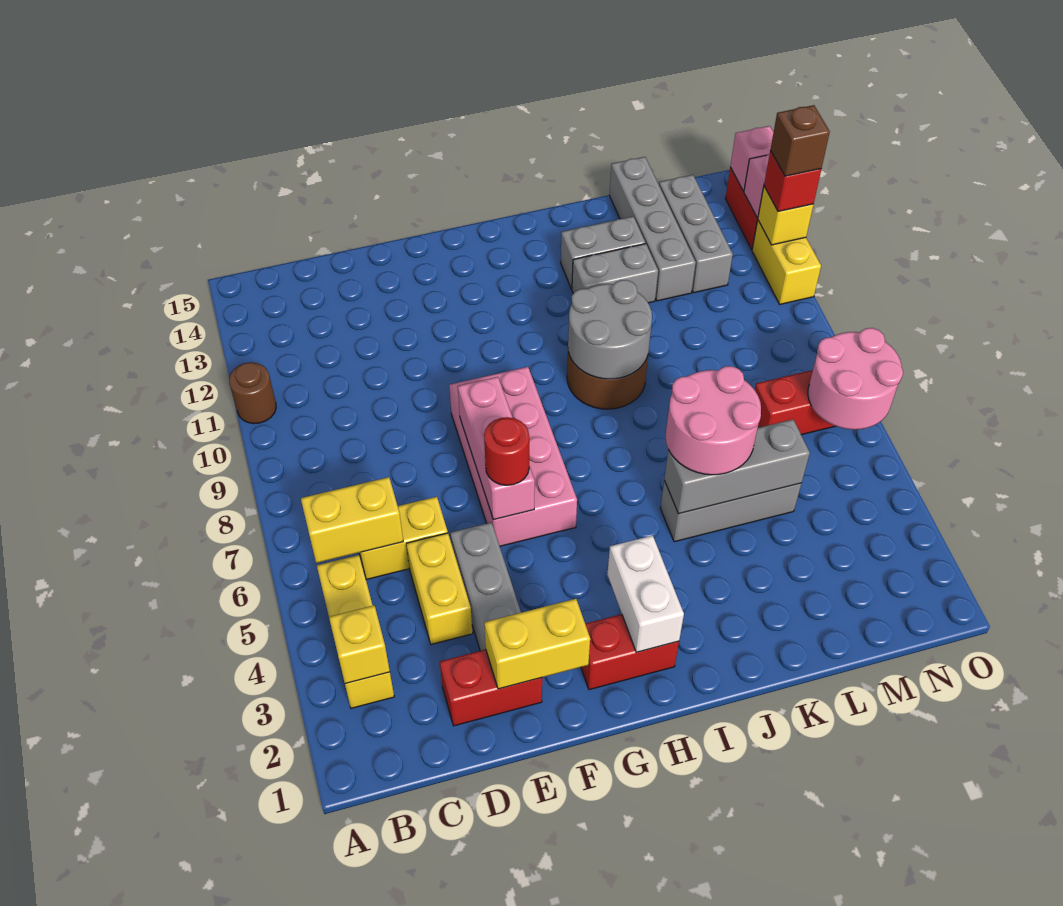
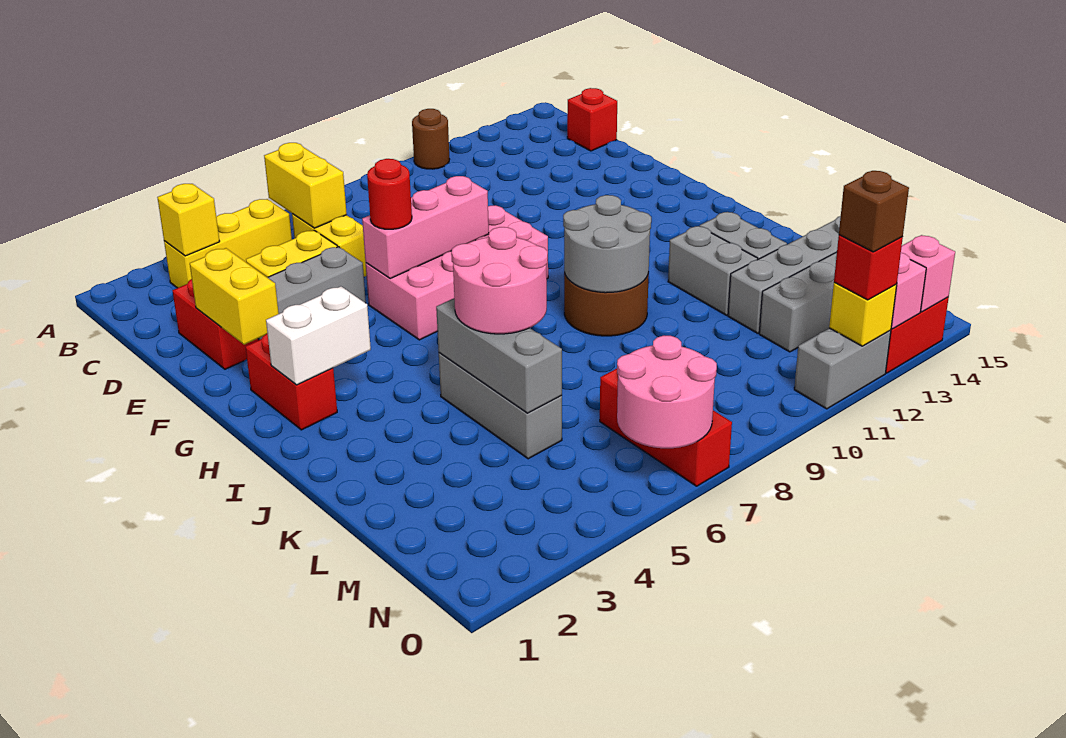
none -> red 1x1 brick [567,88,617,151]
yellow 1x2 brick [752,221,821,304] -> grey 1x2 brick [794,328,891,409]

